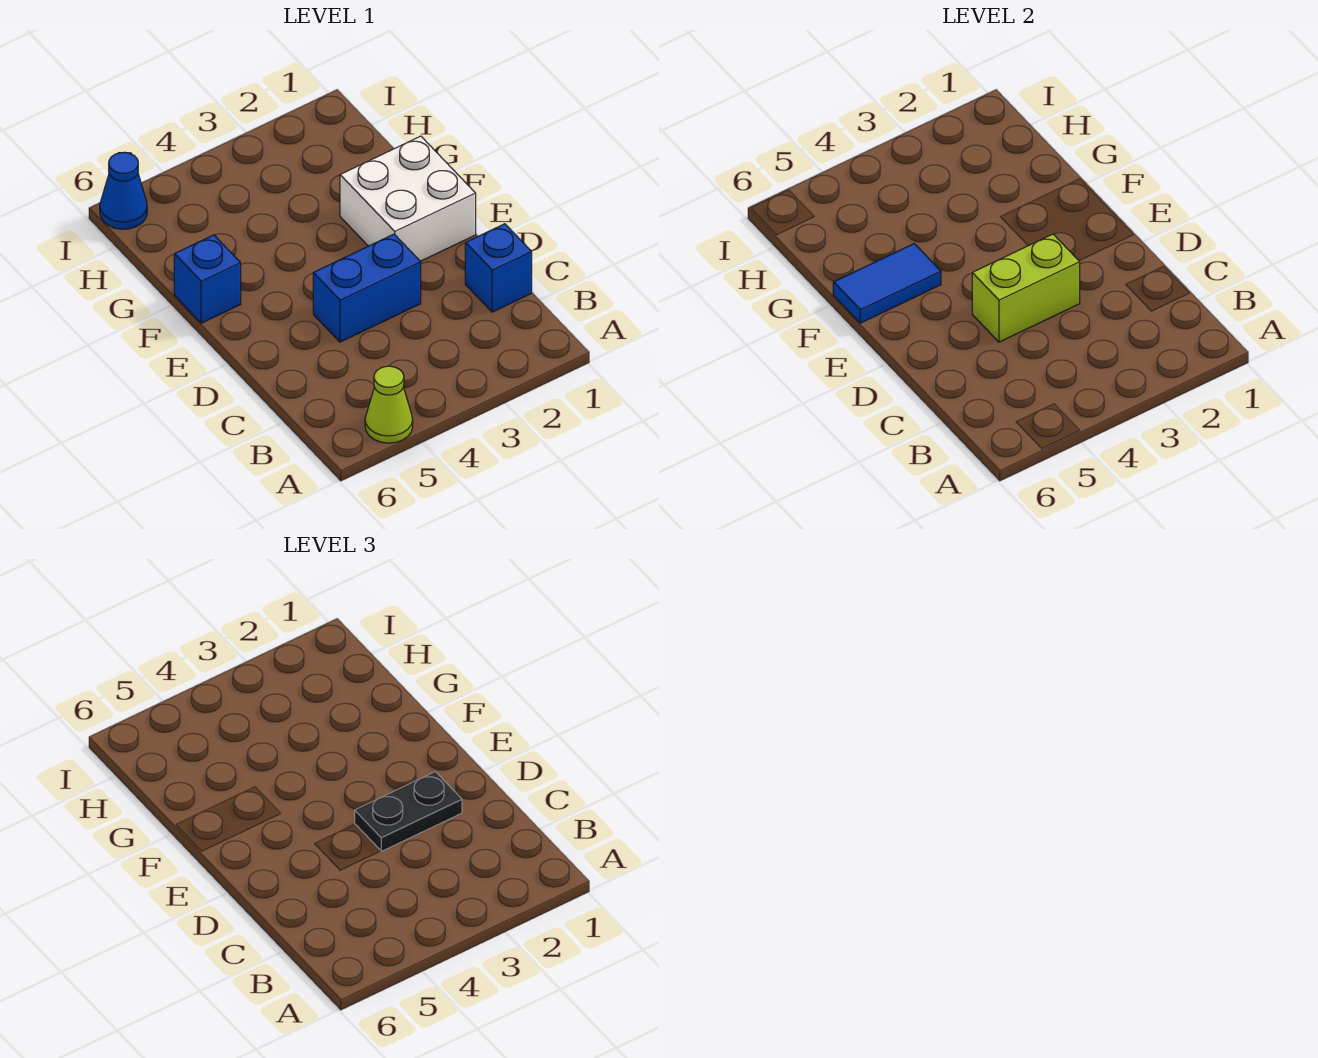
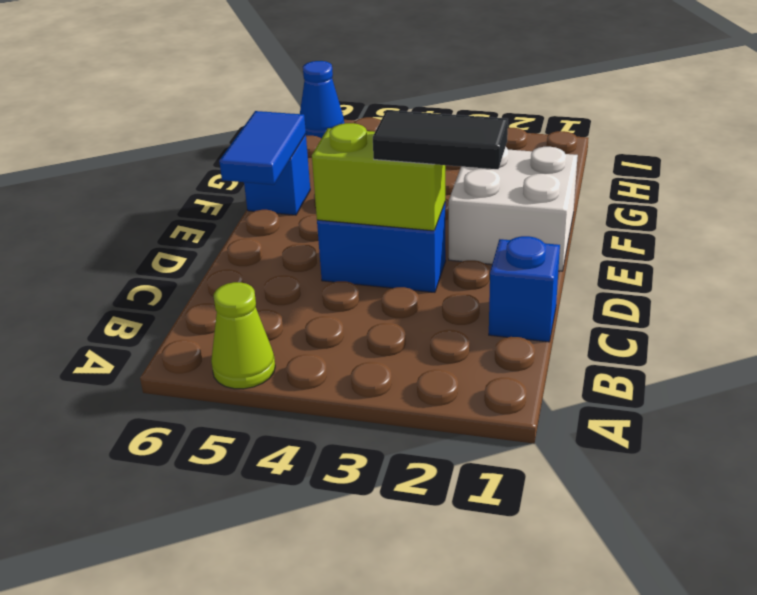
black 1x2 plate [355,772,462,851] -> black 1x2 tile [373,110,508,169]
blue 1x2 tile [833,244,941,323] -> blue 1x2 tile turned to [219,111,306,185]

